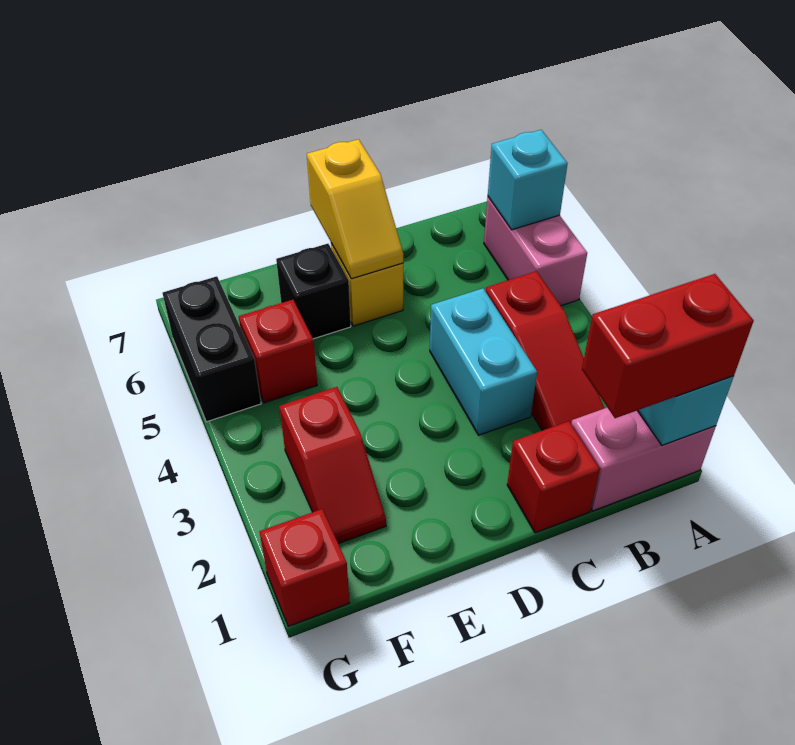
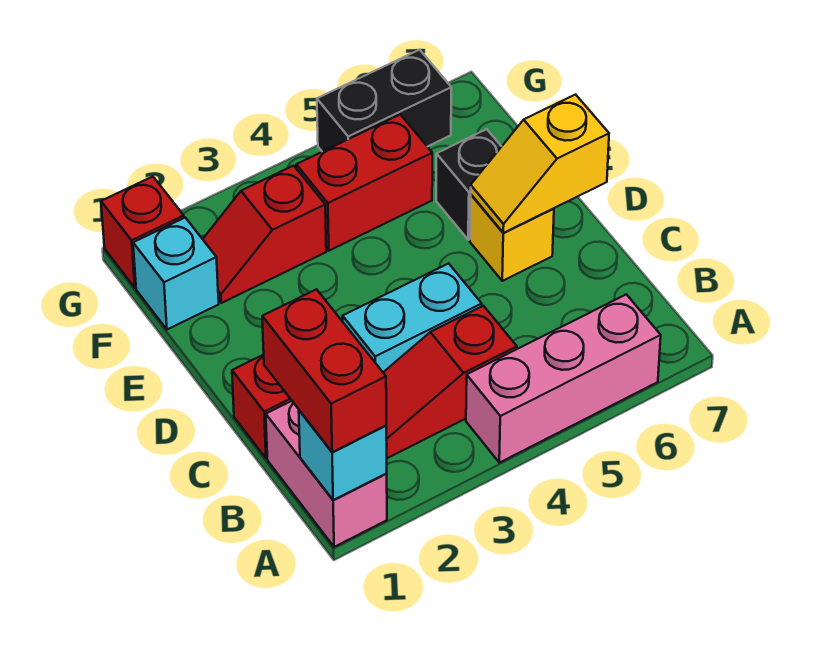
pink 1x2 brick [484,197,587,306] -> pink 1x3 brick [466,294,661,463]
cyan 1x1 brick [488,130,567,230] -> cyan 1x1 brick moved to [133,218,219,329]
red 1x1 brick [239,300,317,403] -> red 1x2 brick [296,115,432,251]

